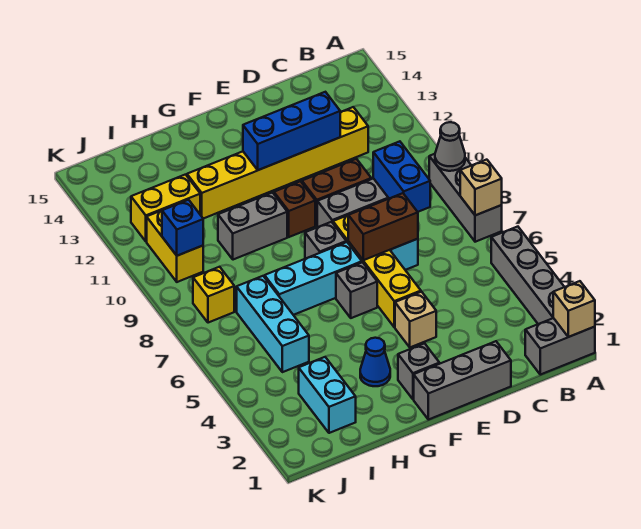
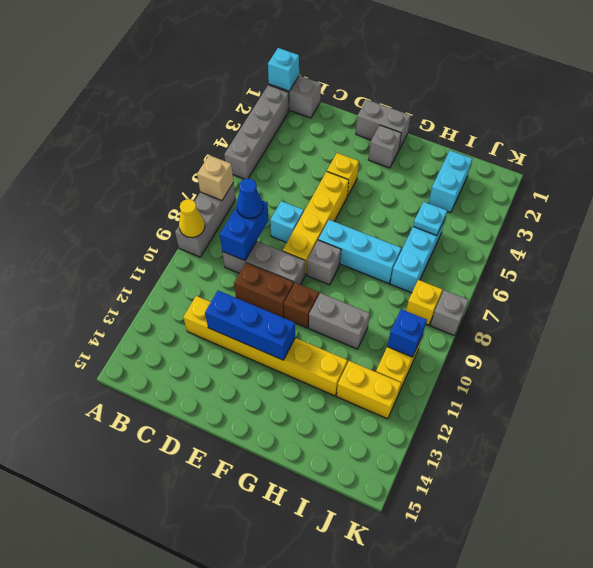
tan 1x1 brick [553,281,595,337] -> cyan 1x1 brick [268,48,299,91]
grey 1x1 cone [435,122,465,171] -> yellow 1x1 cone [179,199,205,237]
grey 1x3 brick [414,341,511,420] -> grey 1x2 brick [356,100,411,149]
brown 1x2 brick [348,193,418,260] -> none
tan 1x1 brick [395,292,436,347] -> yellow 1x1 brick [327,153,359,195]
grey 1x1 brick [336,262,377,318] -> grey 1x1 brick moved to [430,290,469,336]
blue 1x1 cone [360,338,390,386] -> blue 1x1 cone moved to [237,178,263,218]
none -> cyan 1x1 plate [413,202,447,235]

